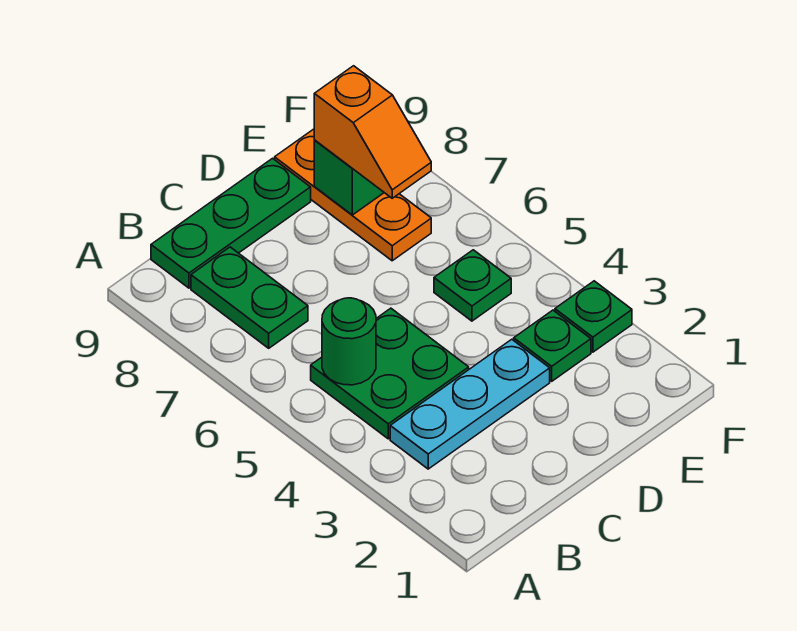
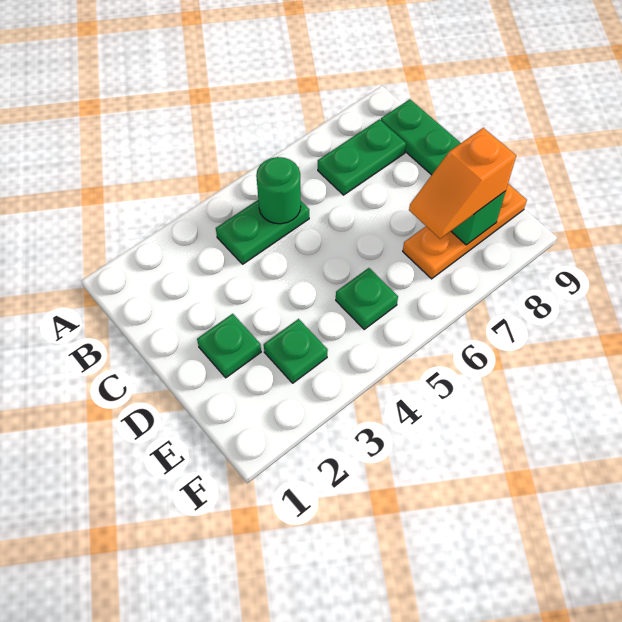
cyan 1x3 plate [390,339,550,469] -> none
green 2x2 plate [311,308,469,439] -> green 1x2 plate [216,200,309,264]
green 1x1 plate [555,281,632,352] -> green 1x1 plate moved to [197,314,261,378]

